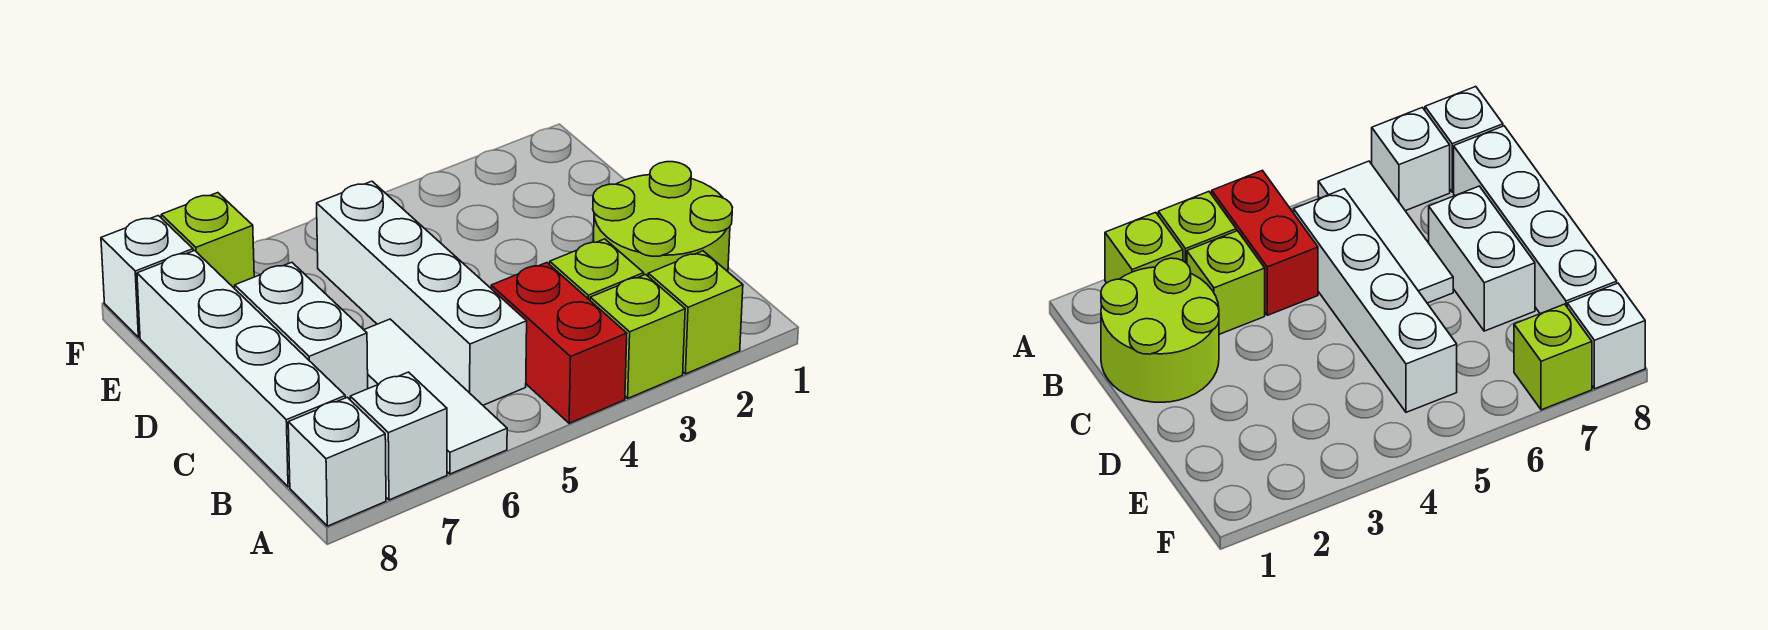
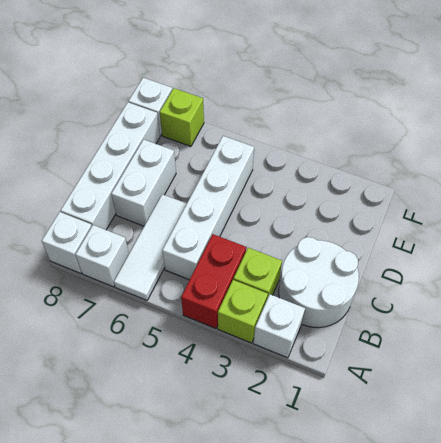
lime 1x1 brick [648,251,743,374] -> white 1x1 brick [254,294,305,358]
lime 2x2 round brick [593,162,733,276] -> white 2x2 round brick [279,237,359,328]

